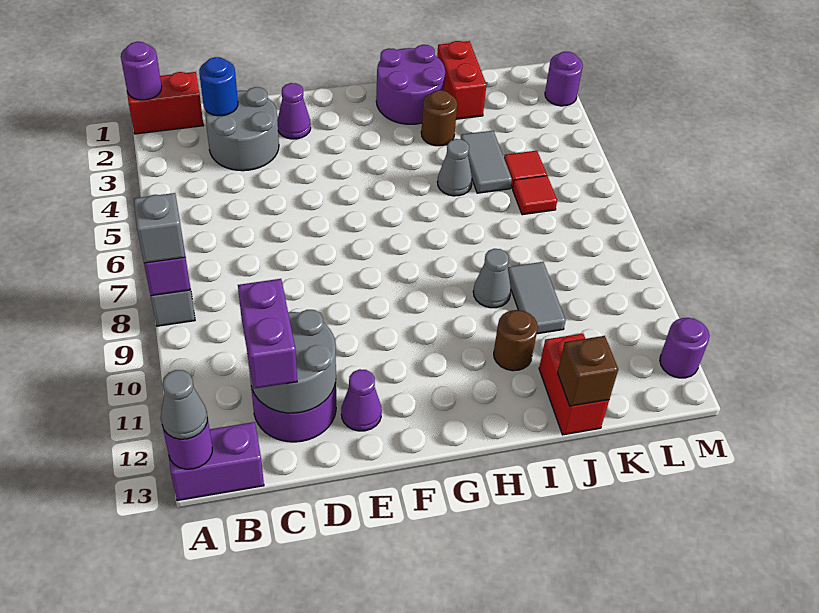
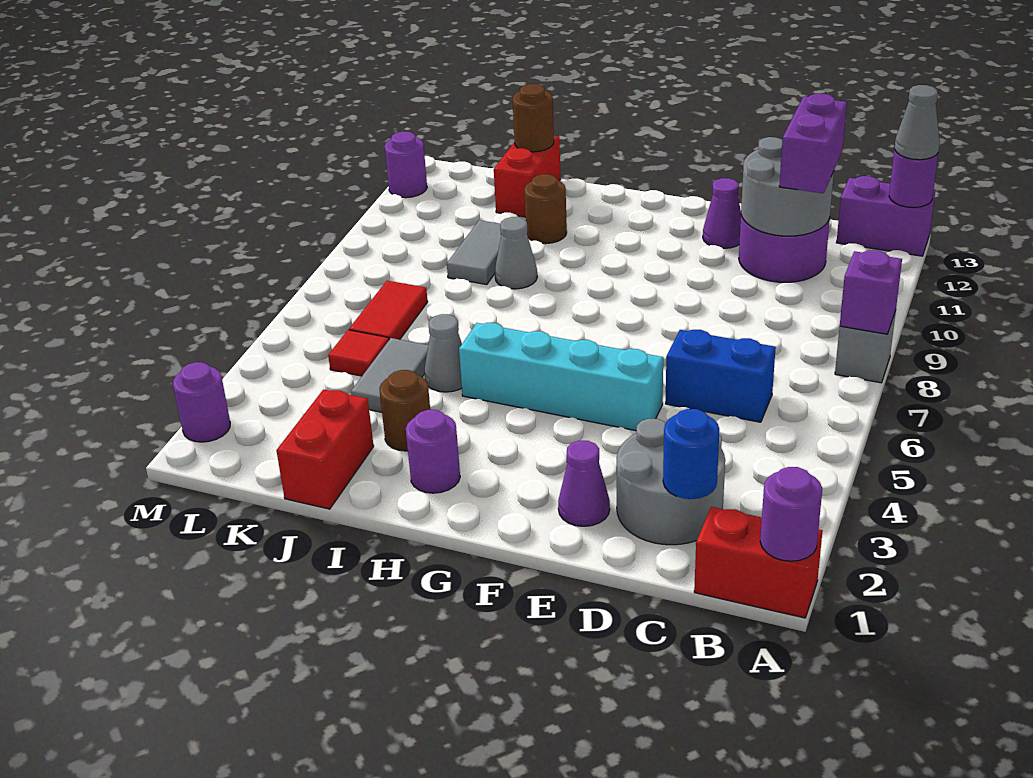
grey 1x1 brick [134,193,185,263] -> none
none -> blue 1x2 brick [666,330,776,422]
none -> cyan 1x4 brick [459,323,663,431]
purple 2x2 round brick [376,45,445,124] -> purple 1x1 round brick [406,410,460,493]
brown 1x1 brick [558,336,618,406] -> brown 1x1 round brick [513,84,554,152]
red 1x1 tile [513,176,557,215] -> red 1x2 tile [349,281,428,340]

